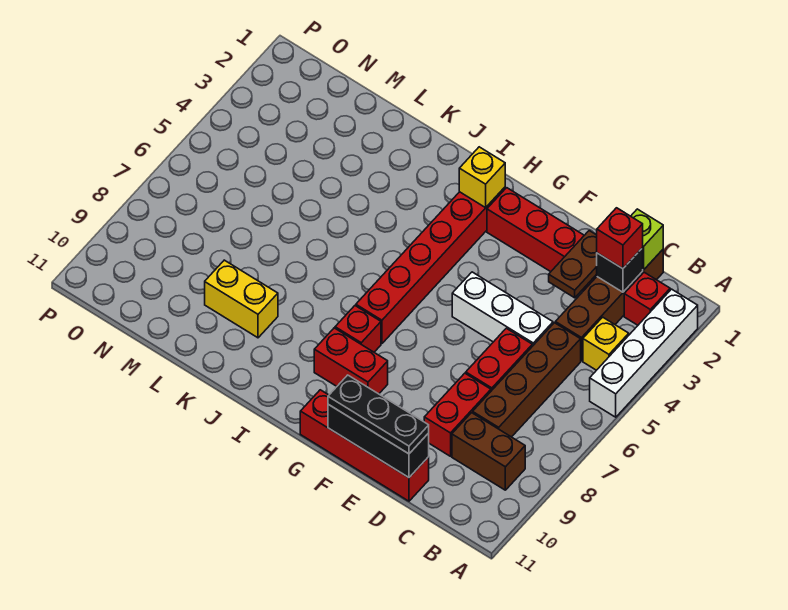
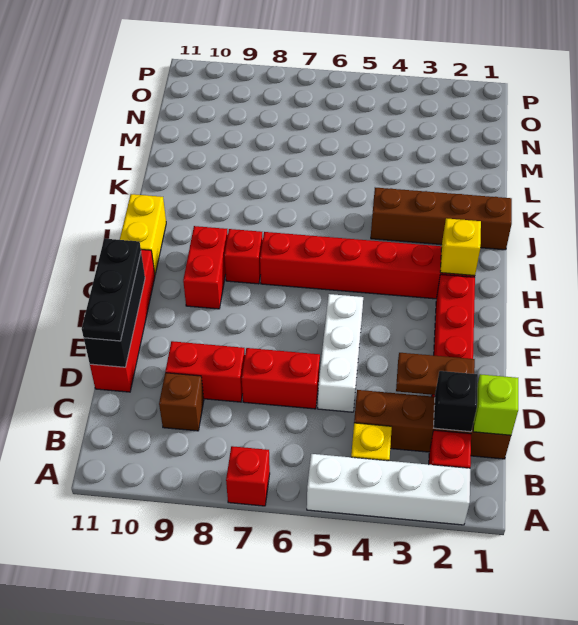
brown 1x2 brick [452,413,525,490] -> brown 1x1 brick [159,373,204,431]
red 1x1 brick [597,208,643,269] -> red 1x1 brick moved to [226,446,270,506]
brown 1x4 brick [473,323,581,437] -> brown 1x4 brick moved to [371,188,512,250]
yellow 1x2 brick [205,260,278,338] -> yellow 1x2 brick moved to [120,194,166,274]

